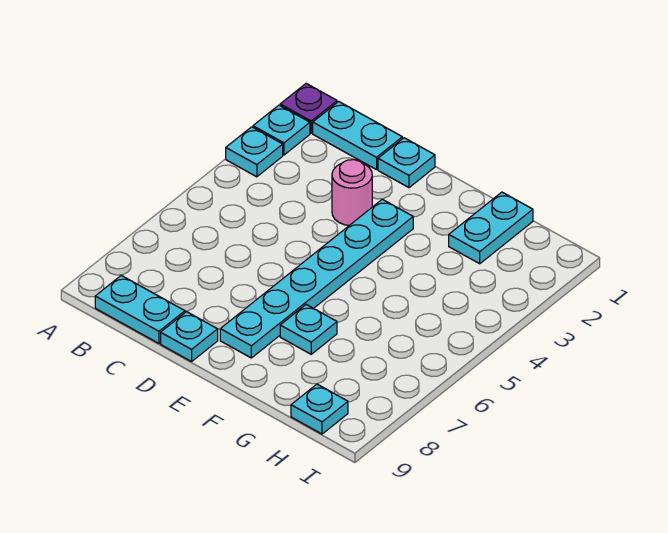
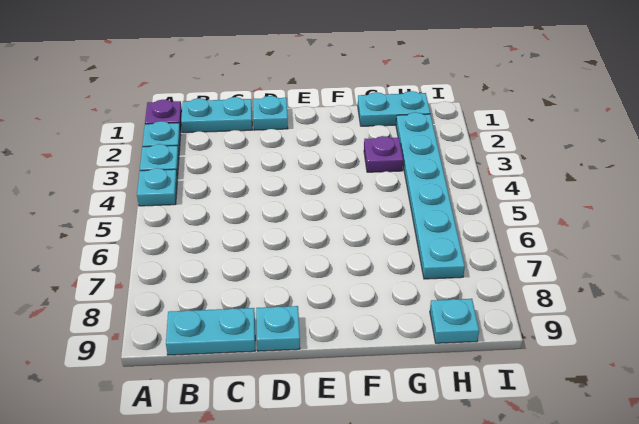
pink 1x1 round brick [332,160,372,225] -> none
cyan 1x6 plate [220,199,413,358] -> cyan 1x6 plate moved to [396,112,465,279]
cyan 1x1 plate [280,305,337,354] -> cyan 1x1 plate moved to [137,168,177,206]
cyan 1x2 plate [449,192,533,264] -> cyan 1x2 plate turned to [358,91,430,126]
none -> purple 1x1 plate [364,136,403,172]

